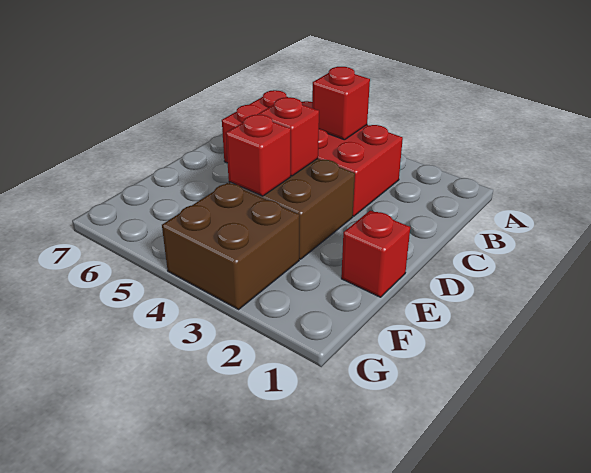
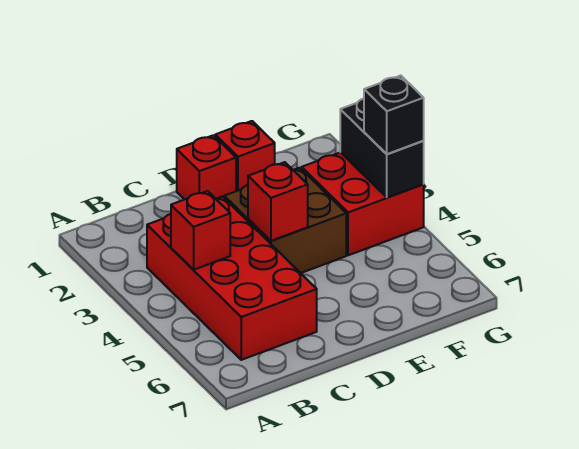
red 1x1 brick [226,115,291,196] -> red 1x1 brick moved to [177,135,236,200]
brown 2x2 brick [162,183,299,309] -> red 2x2 brick [302,152,424,255]
none -> black 1x2 brick [340,99,424,197]
none -> black 1x1 brick [364,76,424,154]

